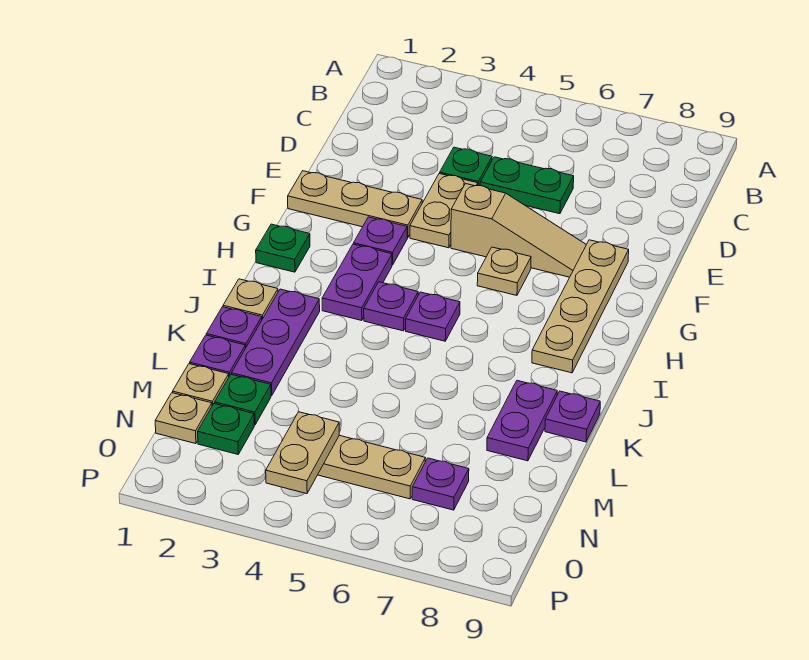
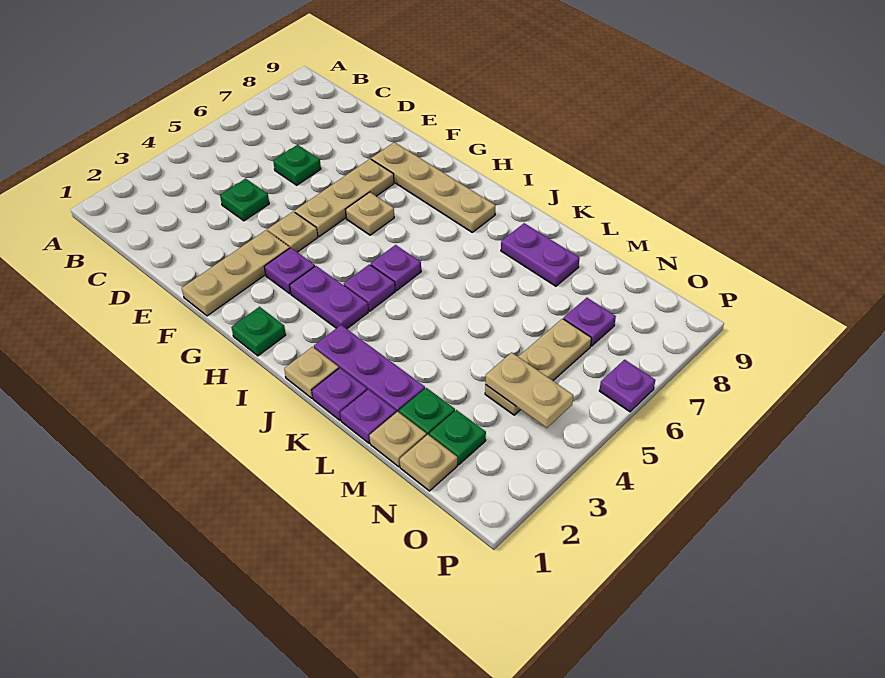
green 1x2 plate [480,157,574,214] -> green 1x1 plate [273,145,321,185]
tan 1x2 plate [410,174,478,248] -> tan 1x1 plate [267,212,318,252]
tan 1x3 slope [451,184,586,277] -> tan 1x3 plate [295,159,394,237]
purple 1x1 plate [545,391,600,442] -> purple 1x1 plate moved to [599,360,655,412]

